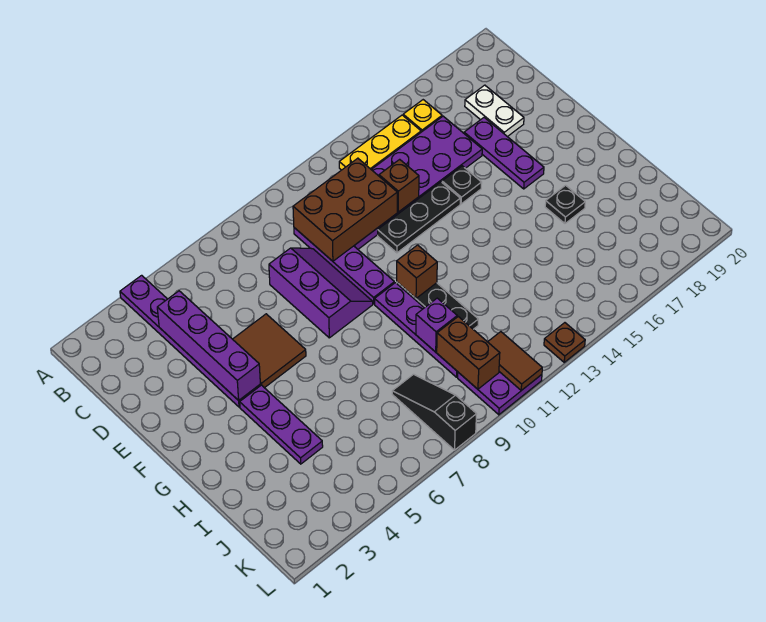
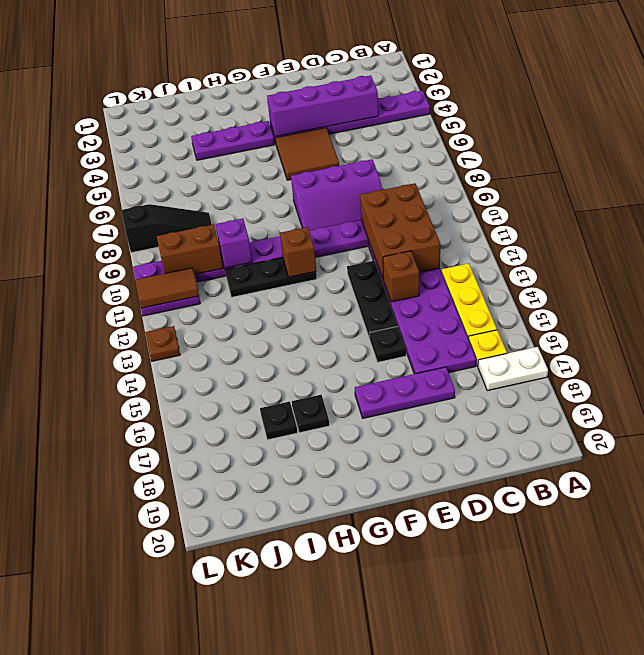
white 1x2 plate [465,85,524,137] -> white 1x2 plate moved to [478,347,548,391]
none -> black 1x1 plate [260,402,297,440]

